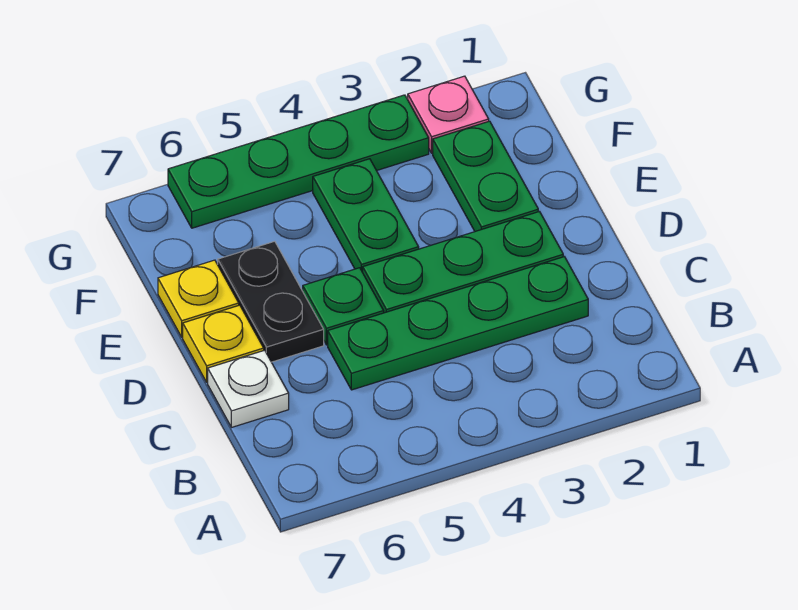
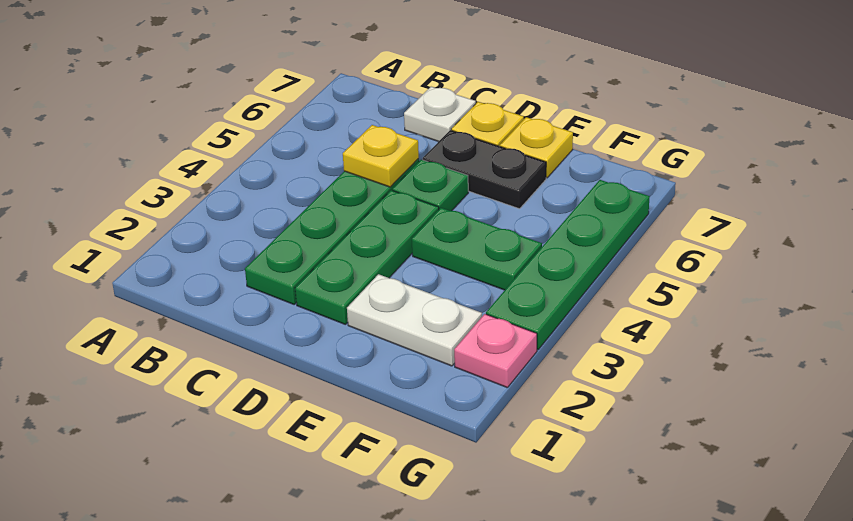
none -> yellow 1x1 plate [343,125,419,187]
green 1x2 plate [433,121,538,231] -> white 1x2 plate [347,274,482,366]

